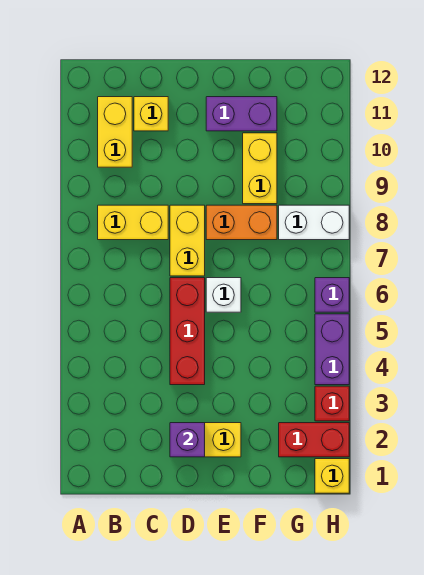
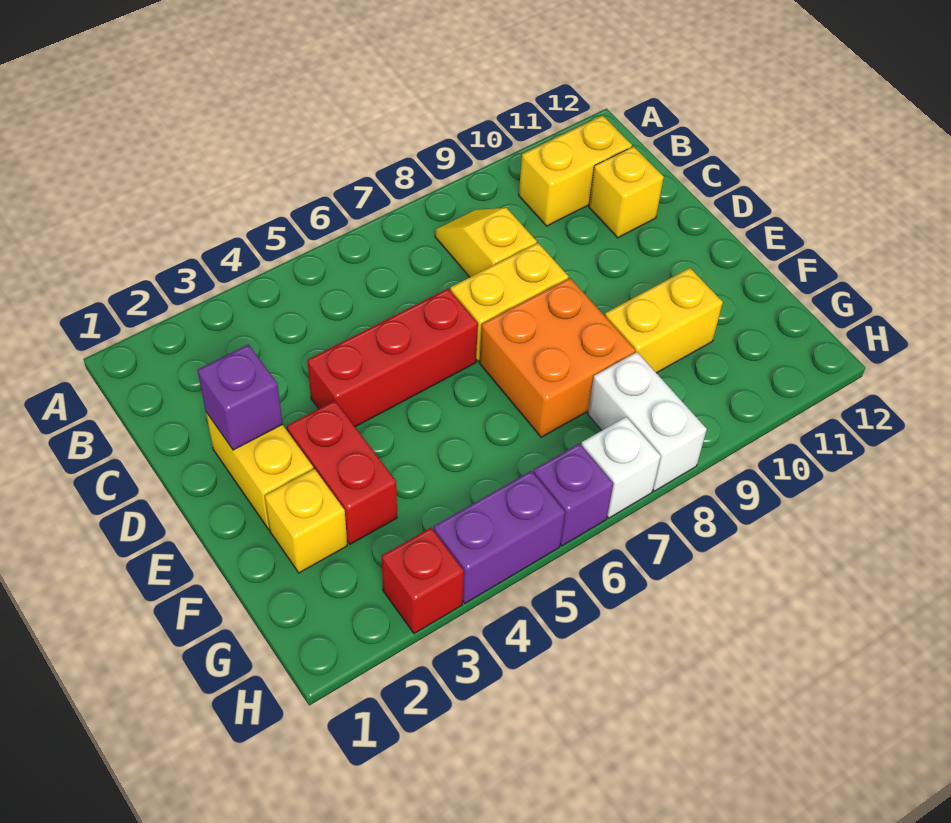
yellow 1x2 brick [98,205,168,240] -> yellow 1x2 slope [435,208,537,277]
white 1x1 brick [206,278,241,312] -> white 1x1 brick moved to [582,417,661,518]
orange 1x2 brick [206,205,277,240] -> orange 2x2 brick [479,278,635,437]
purple 1x2 brick [206,97,277,131] -> none
red 1x2 brick [279,423,349,457] -> red 1x2 brick moved to [287,401,397,544]
yellow 1x1 brick [315,459,349,493] -> yellow 1x1 brick moved to [265,469,347,573]

